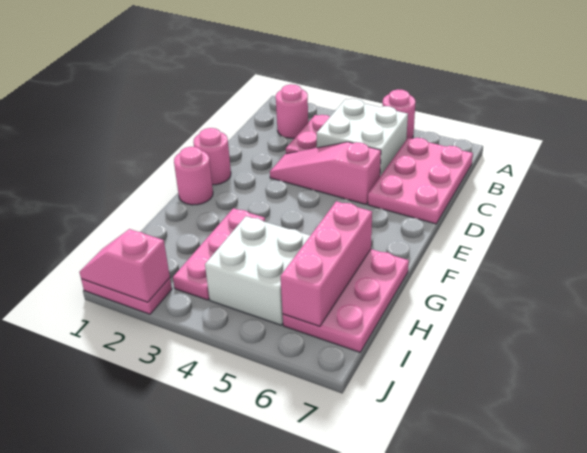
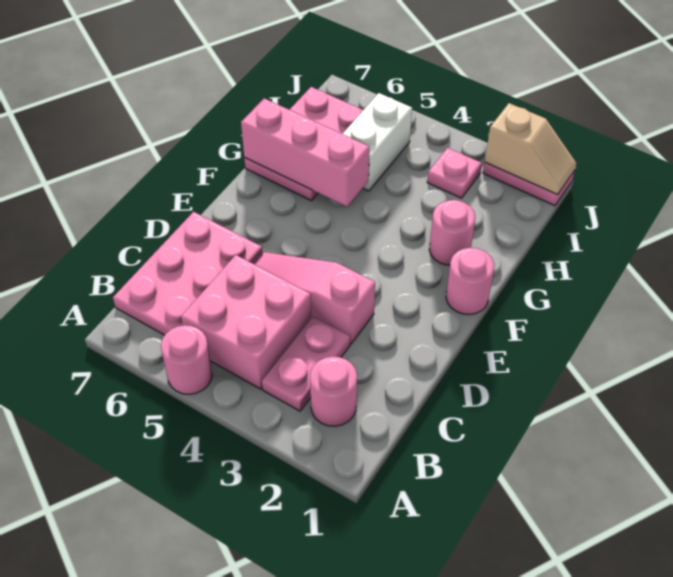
white 2x2 brick [317,99,408,176] -> pink 2x2 brick [181,255,311,389]
pink 1x3 slope [270,142,381,204] -> pink 1x3 slope turned to [254,252,375,344]
pink 1x1 round brick [193,128,231,185] -> pink 1x1 round brick moved to [429,200,475,265]
pink 1x3 plate [173,208,265,300] -> pink 1x1 plate [427,148,482,198]
pink 1x3 brick [280,201,372,327] -> pink 1x3 brick turned to [241,98,369,207]
white 2x2 brick [205,216,311,325] -> white 1x2 brick [343,93,412,191]
pink 1x2 slope [79,229,170,302] -> tan 1x2 slope [485,103,576,195]

